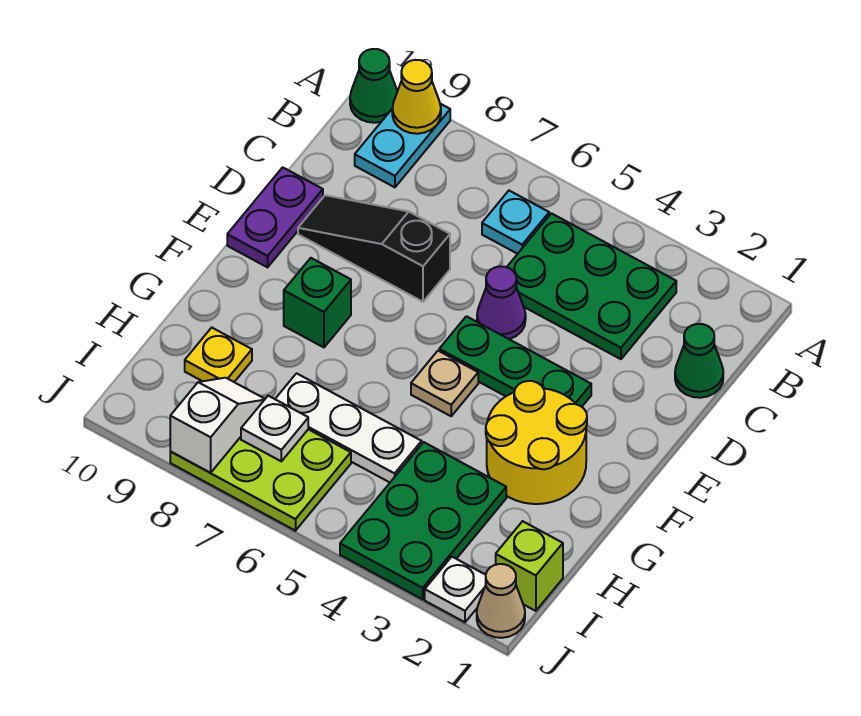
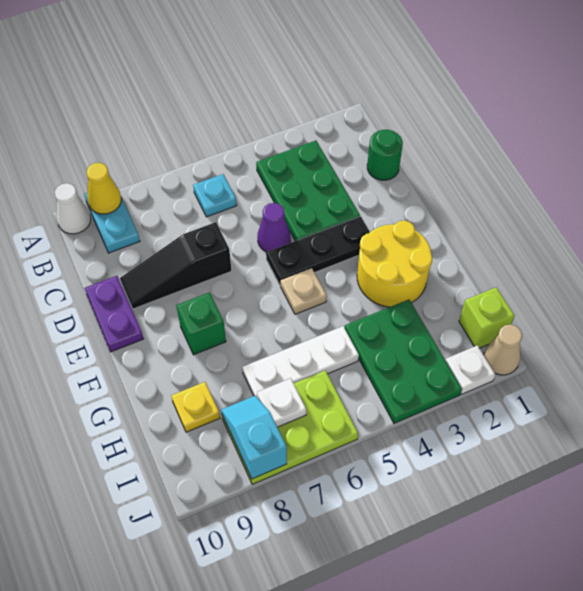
green 1x1 cone [350,49,397,123] -> white 1x1 cone [55,183,91,234]
green 2x3 plate [507,213,676,359] -> green 2x3 plate turned to [256,141,360,241]
green 1x1 cone [675,324,723,398] -> green 1x1 round brick [367,130,403,180]
green 1x3 plate [439,316,591,407] -> black 1x3 plate [266,216,370,286]
white 1x2 slope [170,378,265,473] -> cyan 1x2 slope [221,396,287,479]

